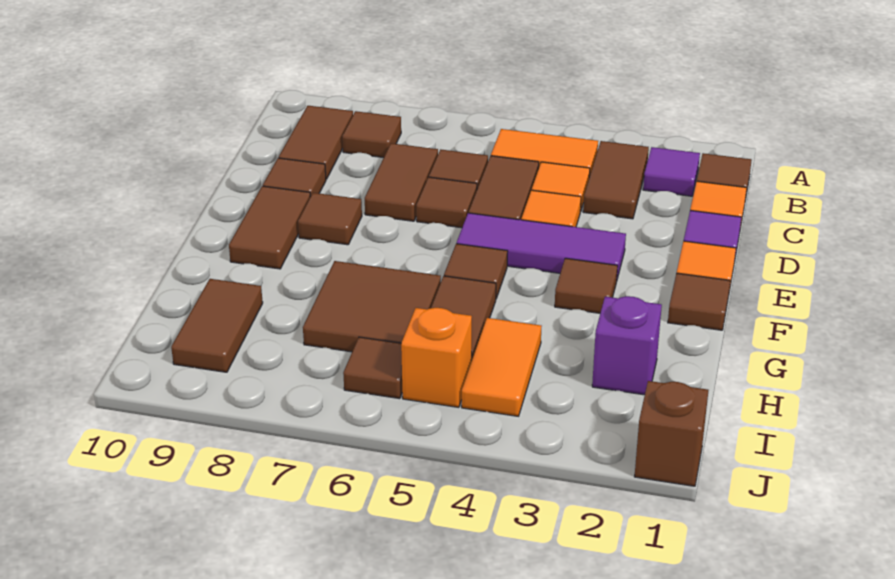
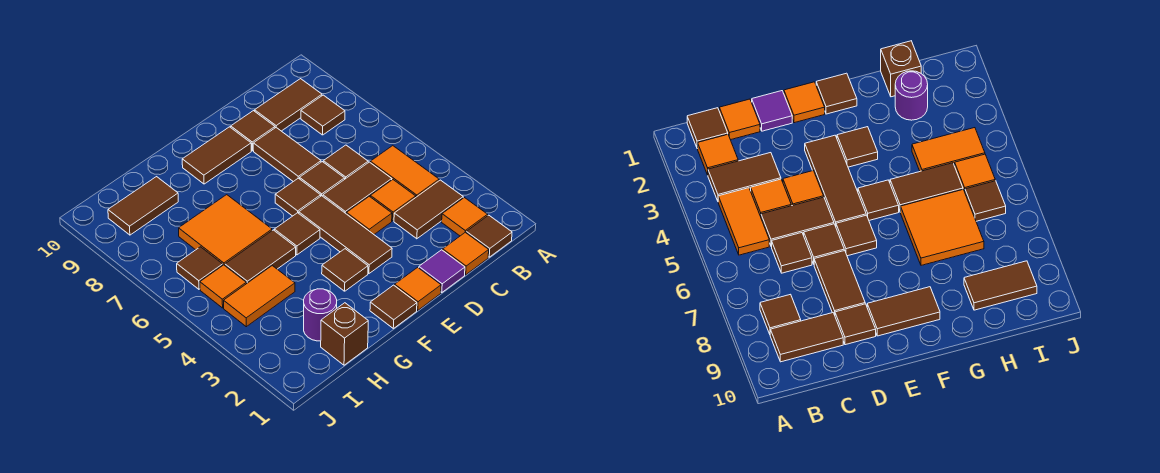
purple 1x1 tile [643,147,700,196] -> orange 1x1 tile [442,198,488,236]
brown 1x2 tile [365,143,438,221] -> brown 1x2 tile turned to [253,128,321,182]
purple 1x3 tile [457,213,626,279] -> brown 1x3 tile [299,196,392,273]
brown 1x1 tile [298,193,362,245] -> brown 1x1 tile moved to [275,178,321,216]
brown 2x2 tile [303,261,441,352] -> orange 2x2 tile [179,195,272,265]
purple 1x1 brick [592,296,662,395] -> purple 1x1 round brick [304,289,337,341]
orange 1x1 brick [401,308,472,407] -> orange 1x1 tile [200,265,246,308]
brown 1x1 brick [634,381,708,486] -> brown 1x1 brick moved to [321,303,368,365]

